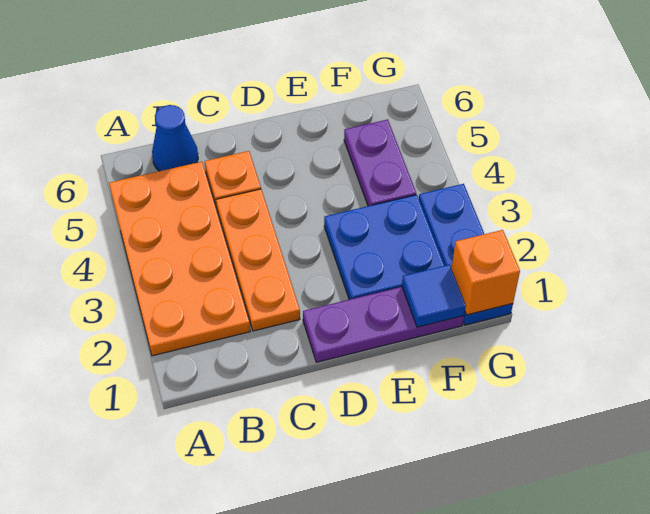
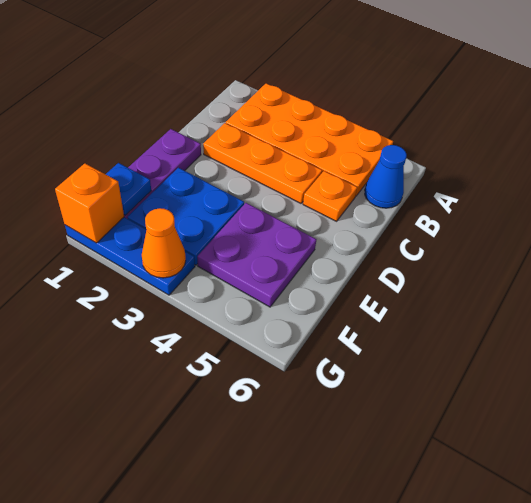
blue 1x1 tile [402,265,466,327] -> blue 1x1 plate [106,163,151,215]
purple 1x2 plate [344,119,416,206] -> purple 2x2 plate [197,203,316,307]
none -> orange 1x1 cone [142,208,186,278]

